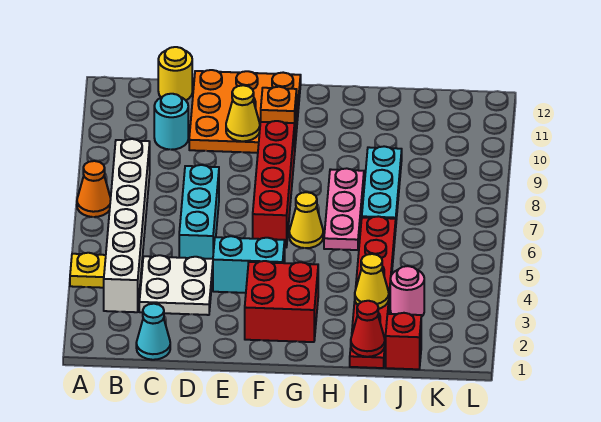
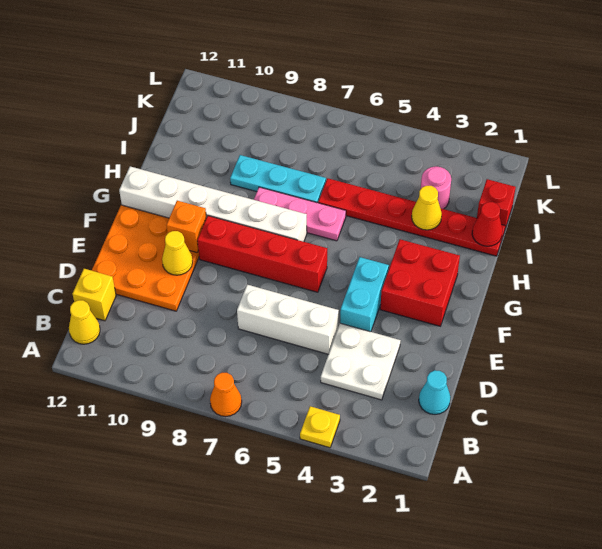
white 1x6 brick [104,139,150,312] -> white 1x6 brick moved to [119,166,307,242]
cyan 1x1 round brick [154,94,188,150] -> none
yellow 1x1 round brick [158,47,192,100] -> yellow 1x1 brick [72,269,116,321]
cyan 1x3 brick [179,165,219,259] -> white 1x3 brick [237,285,339,354]
yellow 1x1 cone [289,192,323,248] -> yellow 1x1 cone moved to [69,300,100,344]

